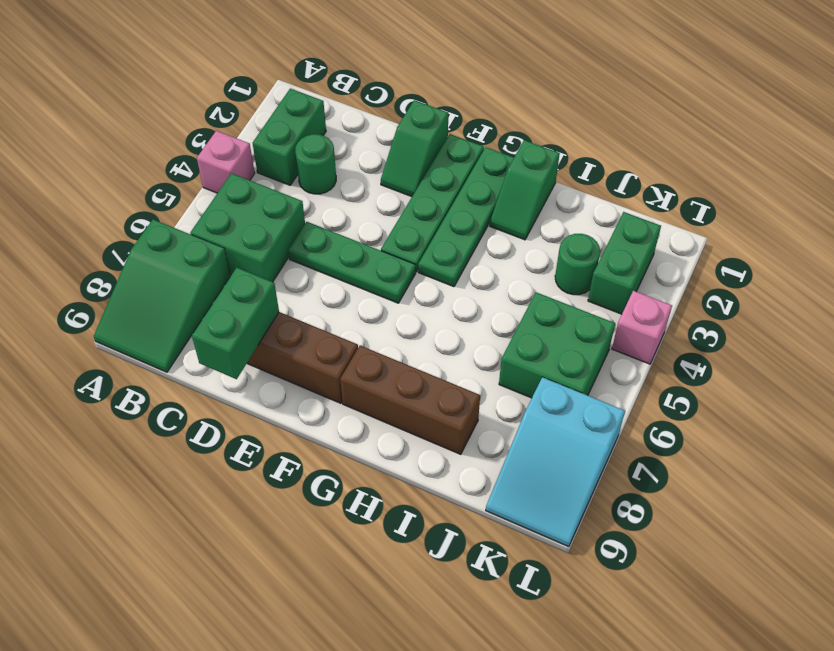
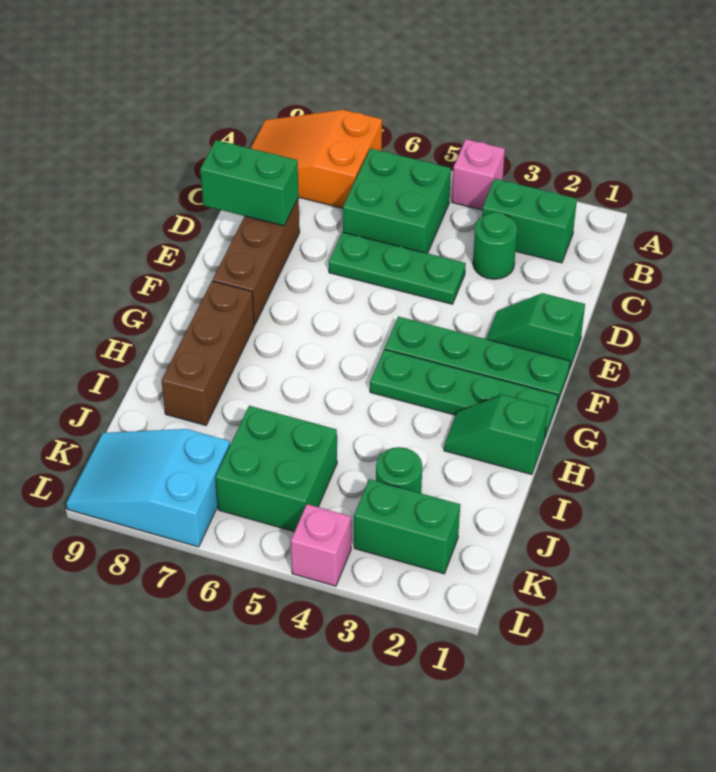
green 2x3 slope [94,219,230,372] -> orange 2x3 slope [251,110,382,208]
green 1x3 plate [288,222,416,303] -> green 1x3 plate turned to [329,232,466,304]

